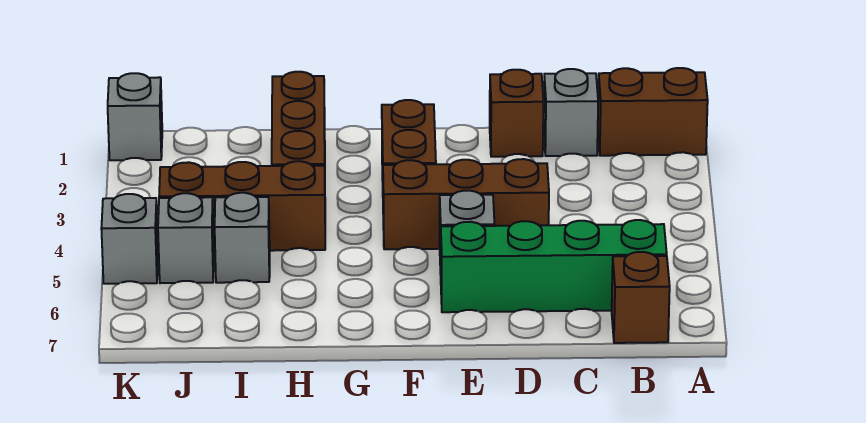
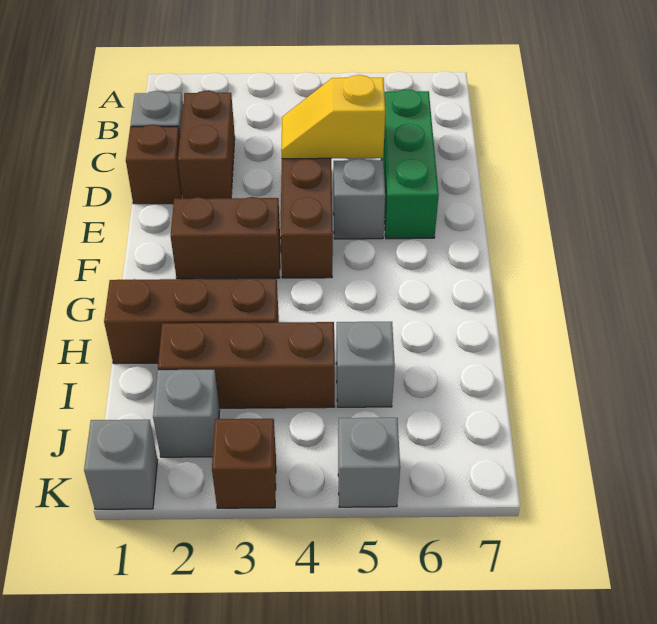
brown 1x2 brick [598,68,708,156] -> brown 1x2 brick moved to [178,91,235,199]
green 1x4 brick [441,220,667,312] -> green 1x3 brick [381,89,439,239]
brown 1x1 brick [612,252,670,343] -> brown 1x1 brick moved to [212,419,276,508]
none -> yellow 1x2 slope [281,75,385,159]
brown 1x3 brick [159,161,325,251] -> brown 1x3 brick turned to [158,322,335,408]
grey 1x1 brick [158,193,214,283] -> grey 1x1 brick moved to [153,370,220,457]

